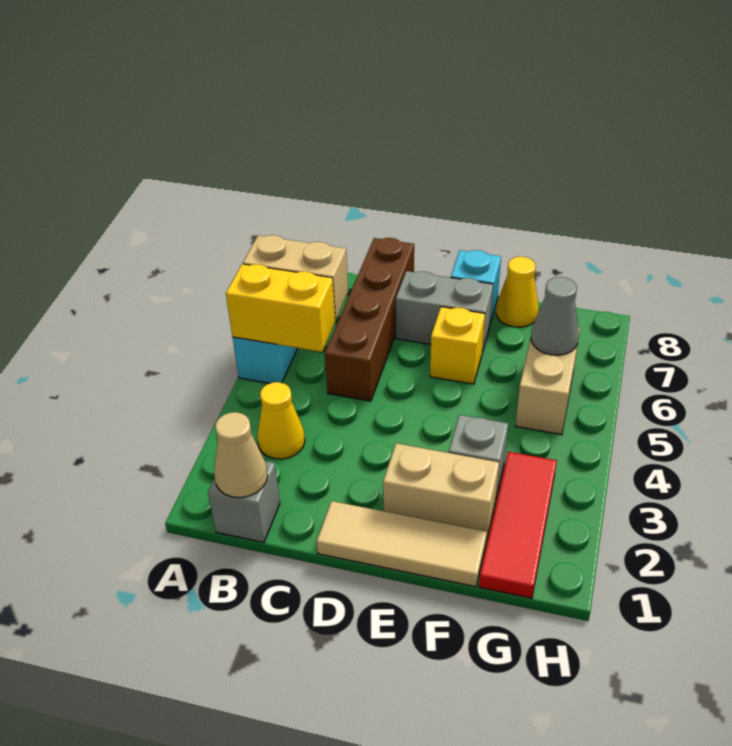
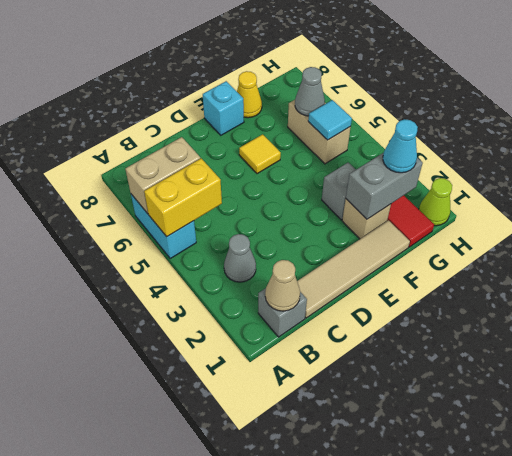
yellow 1x1 cone [257,382,305,459] -> grey 1x1 cone [224,234,256,282]
brown 1x4 brick [325,238,414,401] -> none
tan 1x3 tile [317,501,487,587] -> tan 1x4 tile [297,220,410,318]
grey 1x2 brick [396,271,493,352] -> grey 1x2 brick moved to [346,153,423,219]
tan 1x2 brick [383,443,499,540] -> tan 1x1 brick [342,199,391,239]
yellow 1x1 brick [430,307,485,384] -> yellow 1x1 tile [239,134,281,174]
none -> cyan 1x1 cone [383,119,418,173]
none -> cyan 1x1 tile [308,100,352,140]
none -> lime 1x1 cone [419,178,452,226]

